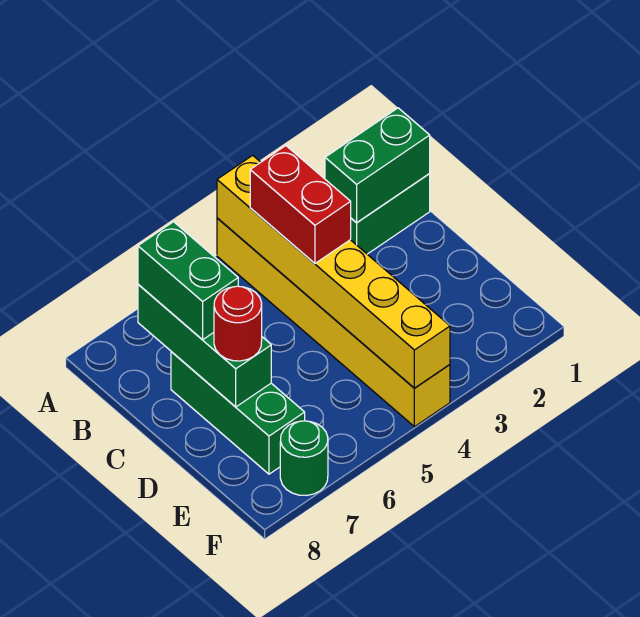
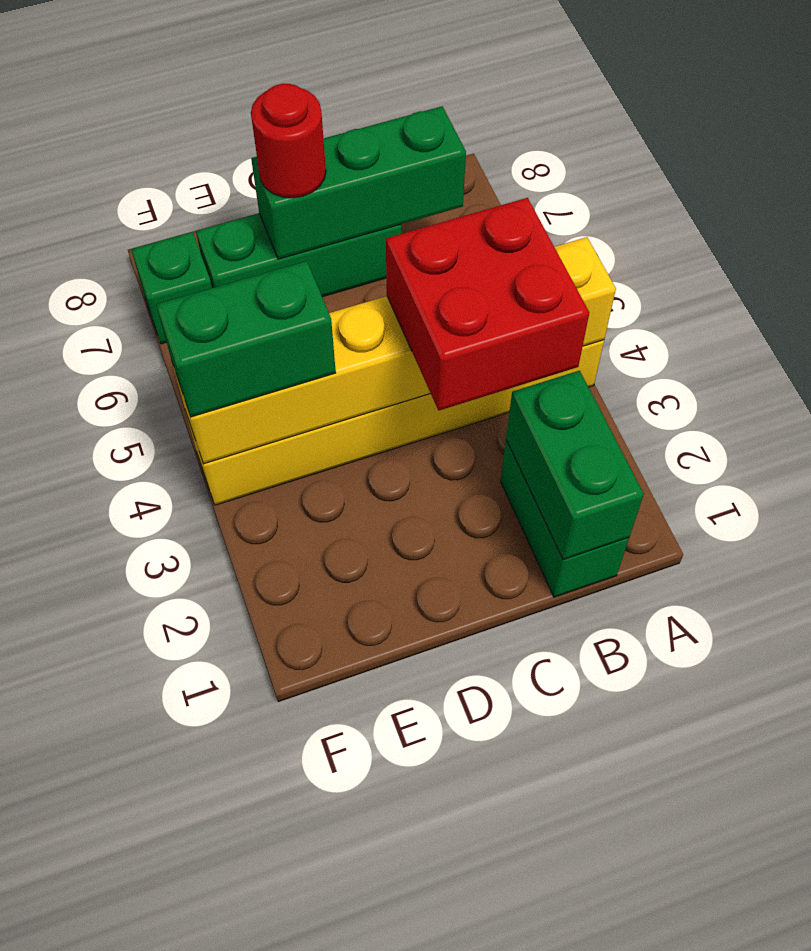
red 1x2 brick [250,146,351,263] -> red 2x2 brick [386,198,589,410]
green 1x2 brick [138,222,238,339] -> green 1x2 brick moved to [156,261,336,417]
green 1x1 round brick [280,421,328,495] -> green 1x1 brick [131,232,212,344]

